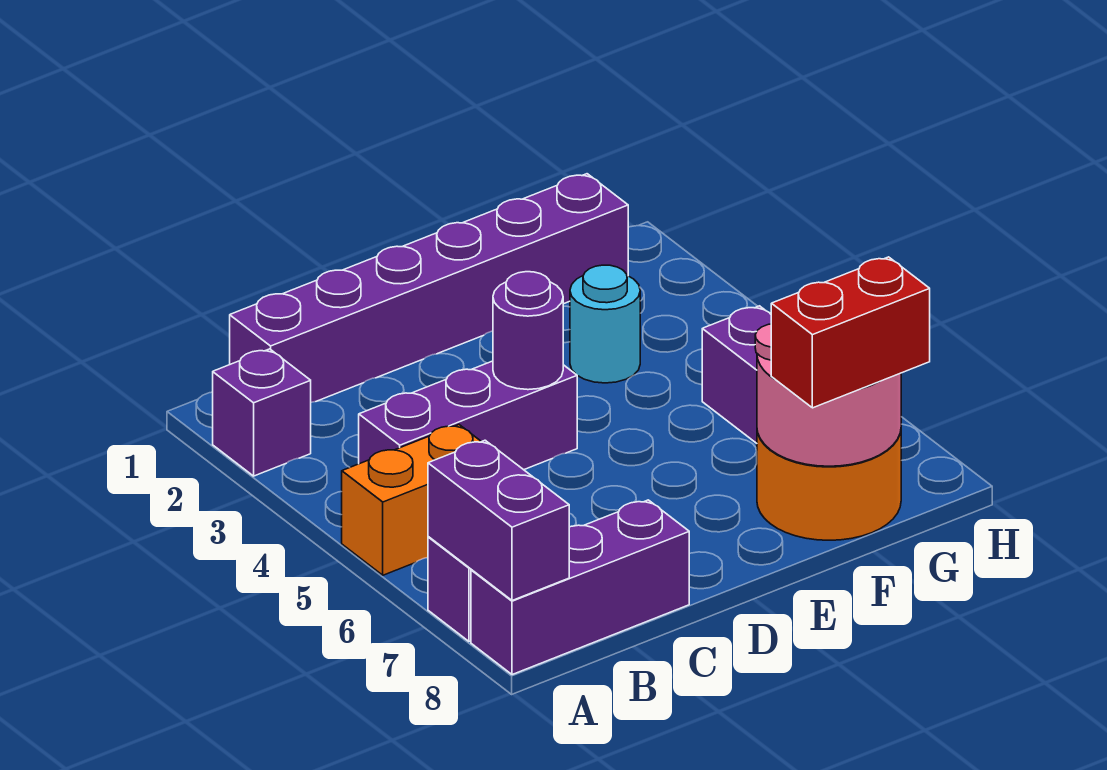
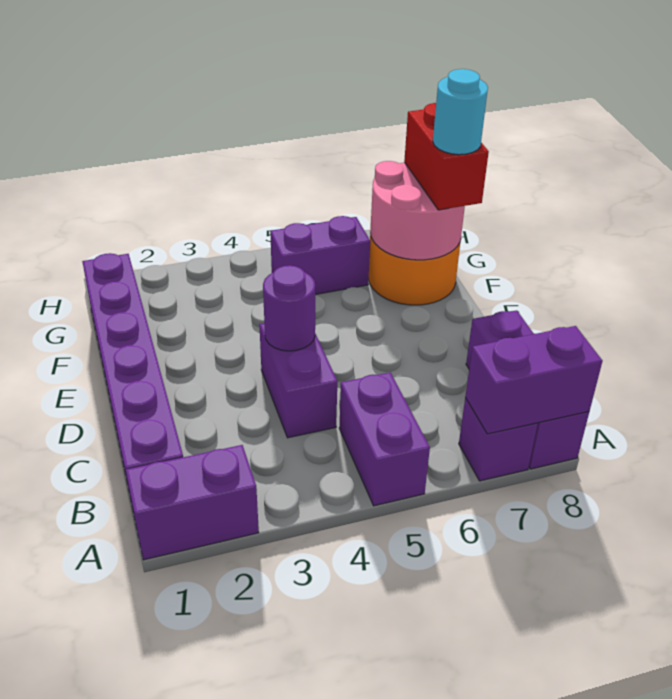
purple 1x1 brick [213,349,311,476] -> purple 1x2 brick [126,445,259,560]
orange 1x2 brick [342,425,481,575] -> purple 1x2 brick [339,372,430,506]
purple 1x3 brick [359,361,577,470] -> purple 1x2 brick [259,323,337,438]
cyan 1x1 round brick [570,265,640,383] -> cyan 1x1 round brick moved to [433,69,488,155]

